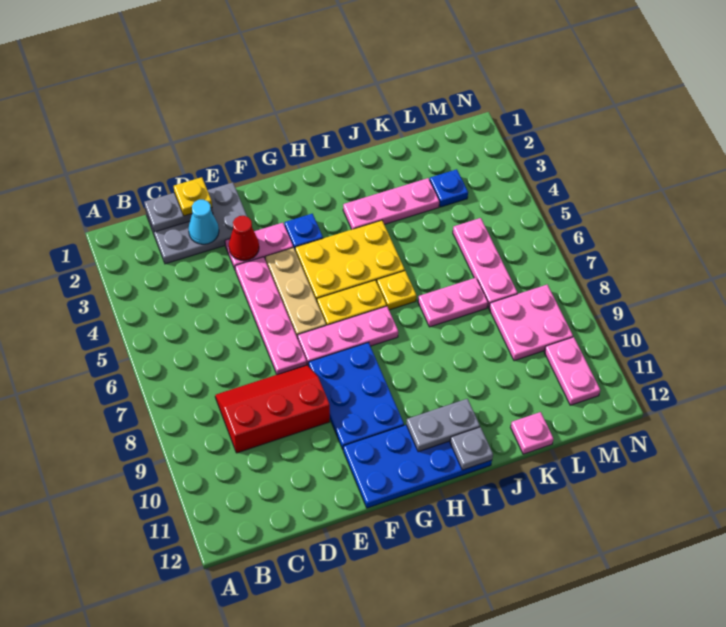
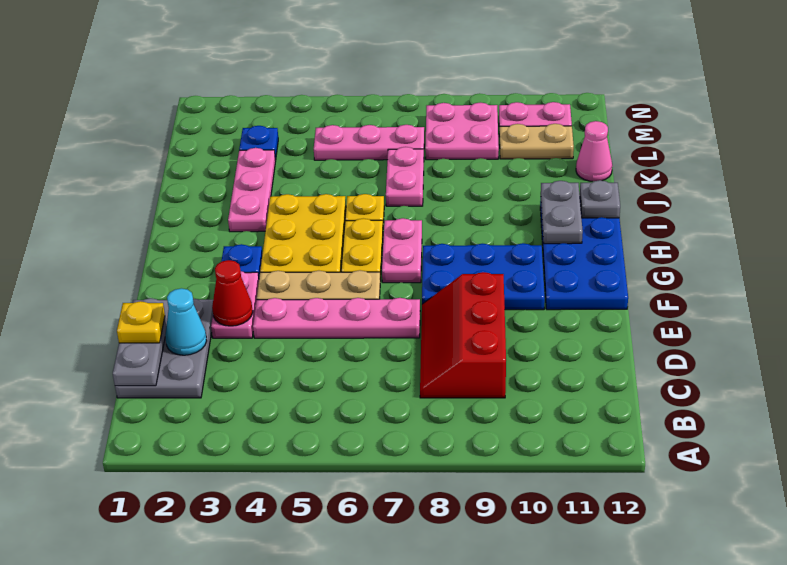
pink 1x3 plate [298,306,398,366] -> pink 1x2 plate [382,218,422,283]
pink 1x1 plate [511,412,554,454] -> pink 1x1 cone [576,121,612,181]
none -> tan 1x2 plate [500,124,574,159]

